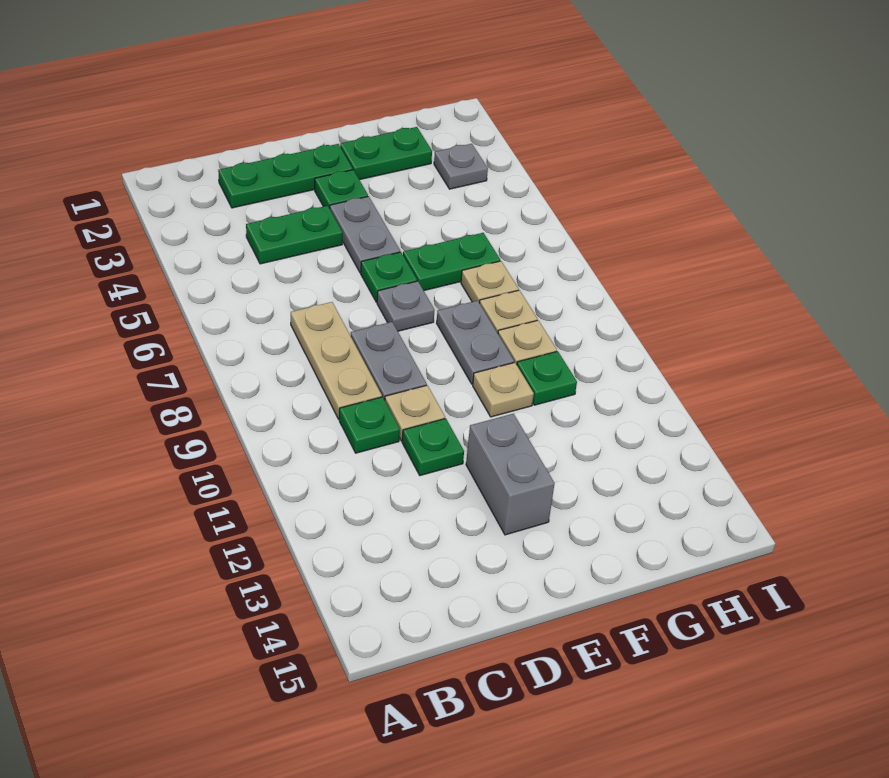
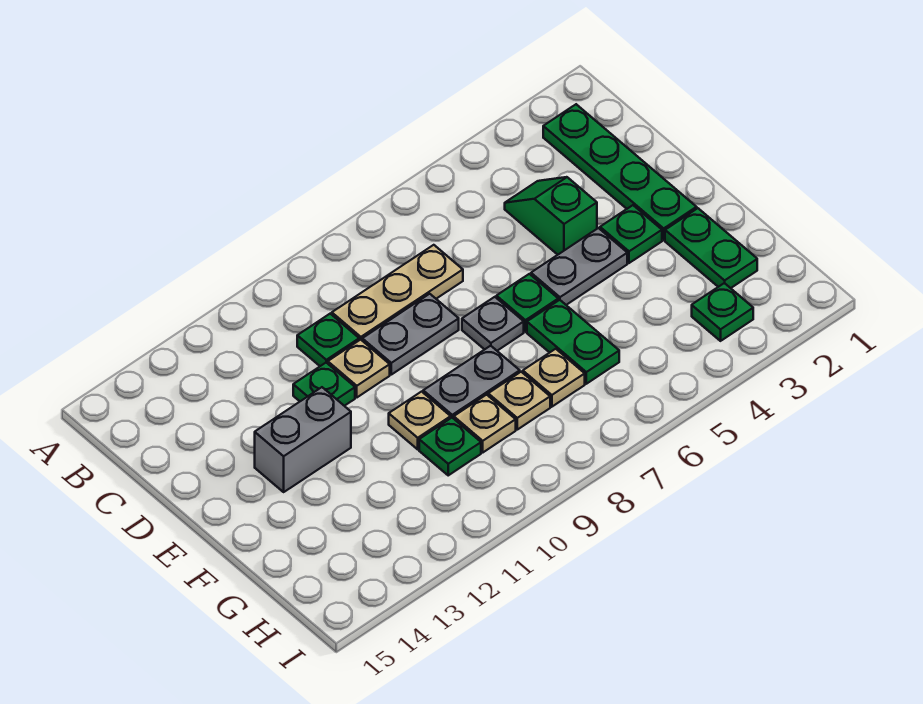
green 1x3 plate [218,144,353,208] -> green 1x4 plate [543,104,697,240]
green 1x2 plate [246,206,343,264] -> green 1x2 slope [505,177,597,255]
grey 1x1 plate [434,144,488,189] -> green 1x1 plate [692,283,753,341]

